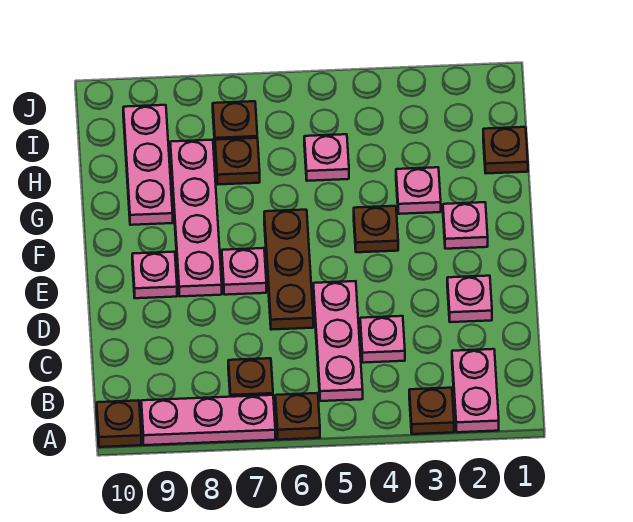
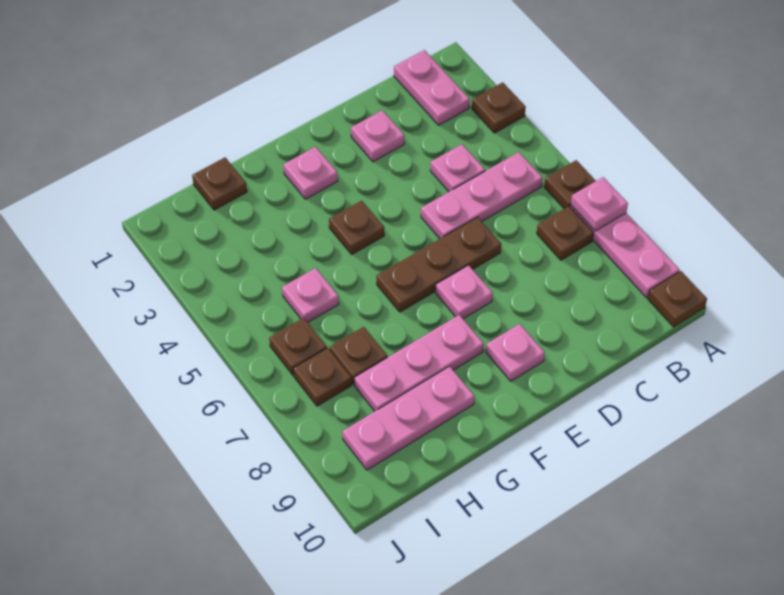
pink 1x2 plate [452,349,499,432] -> pink 1x2 plate turned to [394,50,470,125]
pink 1x4 plate [170,140,222,296] -> pink 1x3 plate [354,315,484,411]
pink 1x1 plate [396,167,441,214] -> pink 1x1 plate moved to [571,177,628,231]
none -> brown 1x1 plate [269,318,327,375]

